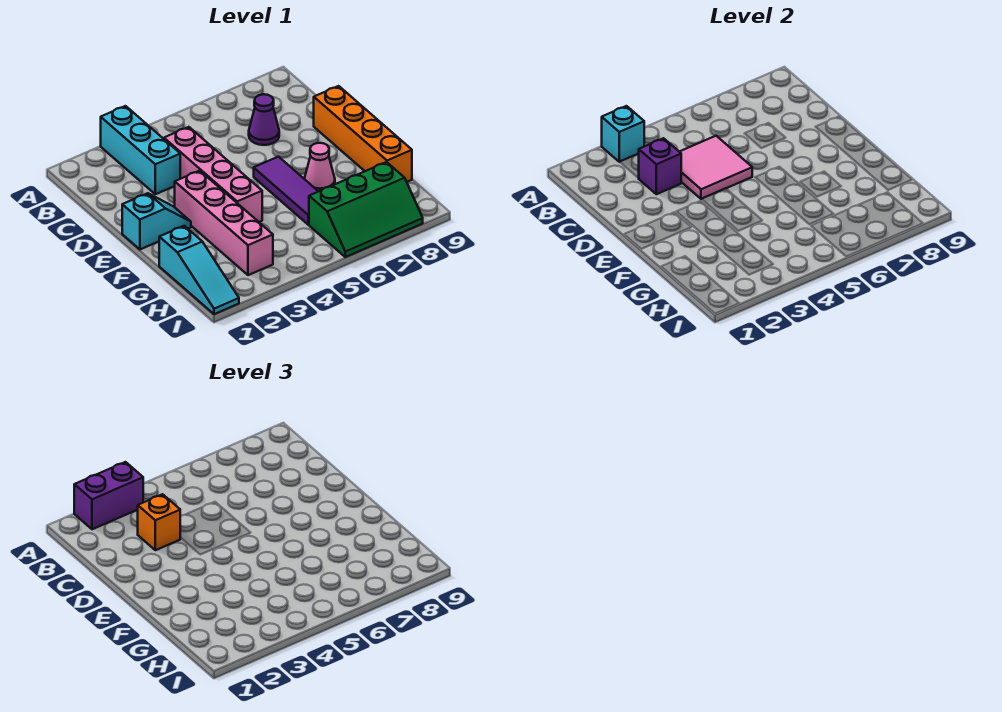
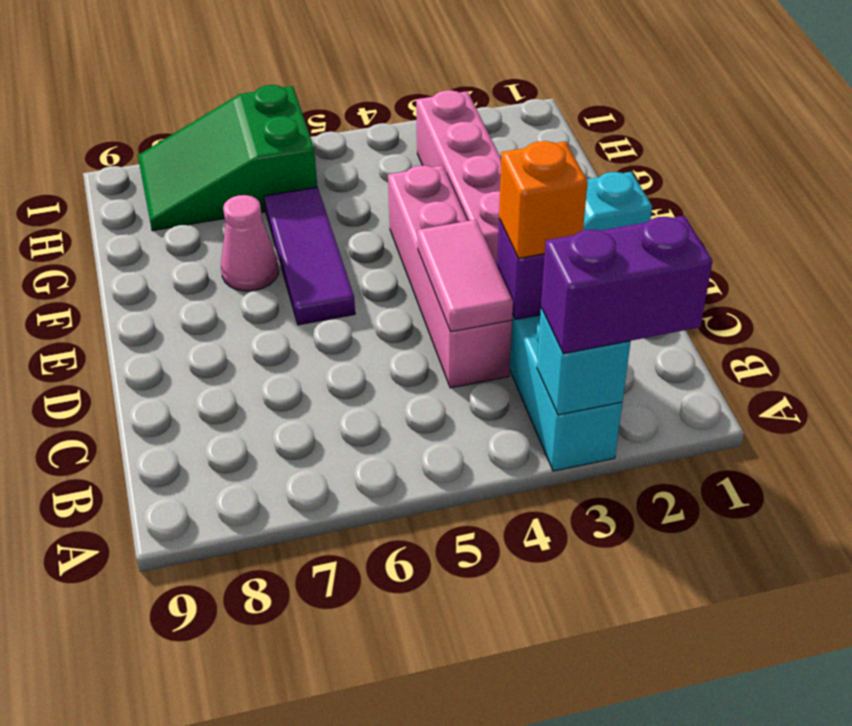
pink 2x2 tile [680,136,752,199] -> pink 1x2 tile [417,220,513,332]
purple 1x1 cone [249,94,279,145] -> none
orange 1x4 brick [314,86,412,182] -> none
cyan 1x3 slope [159,226,239,314] -> none
green 2x3 slope [309,162,423,257] -> green 2x3 slope turned to [138,85,317,231]

